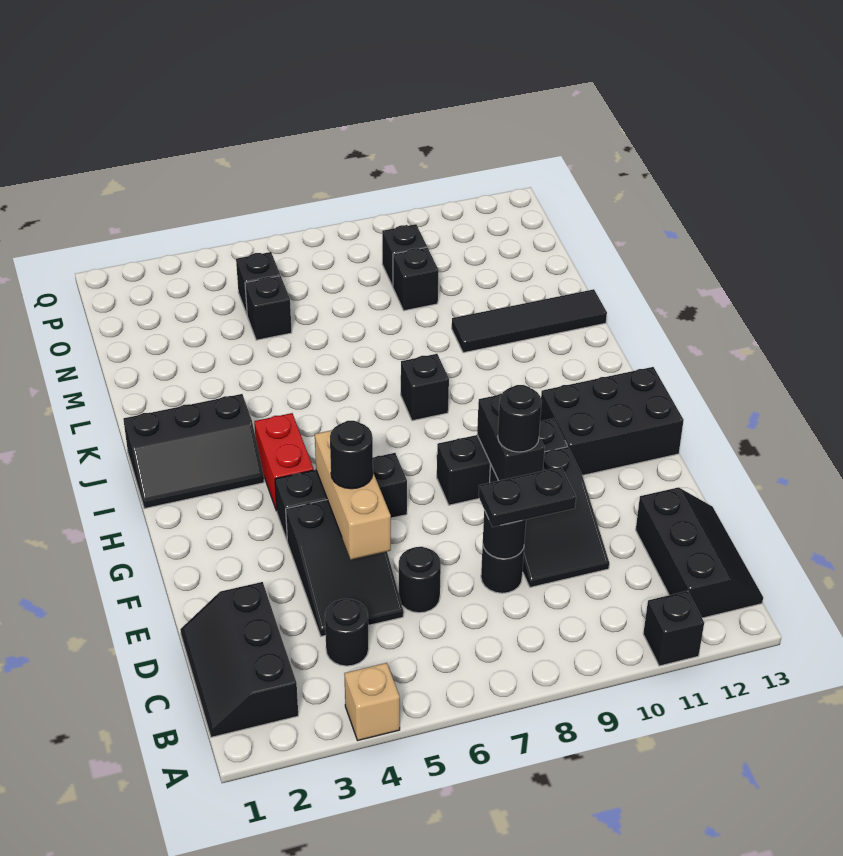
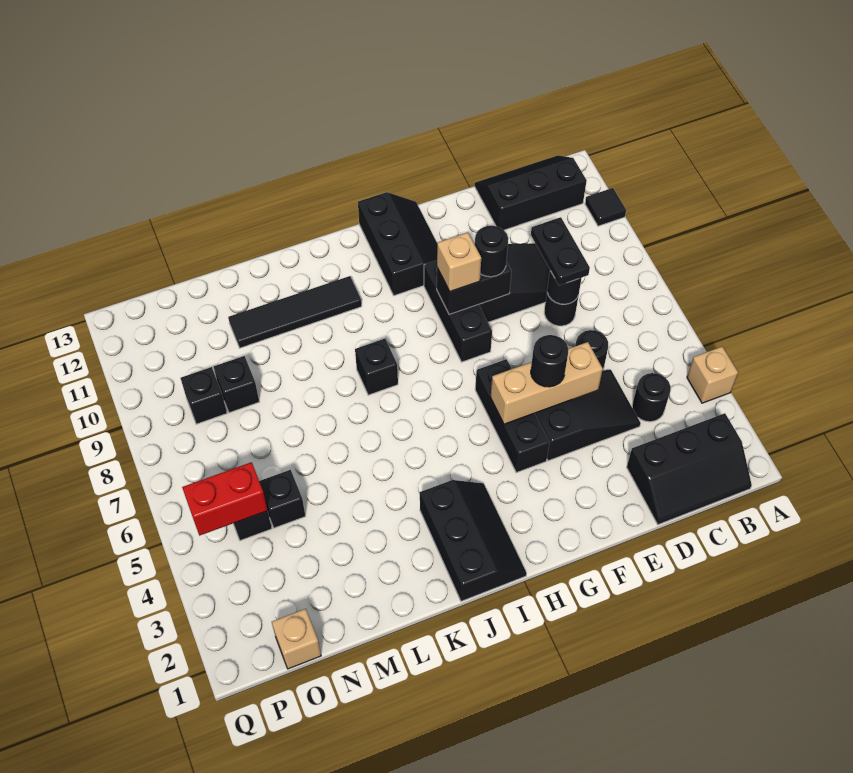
black 1x1 brick [643,591,704,666] -> black 1x1 tile [585,188,626,226]
none -> tan 1x1 brick [437,232,481,292]
black 2x3 brick [540,367,684,475] -> black 2x3 slope [358,192,437,296]
red 1x2 brick [254,413,314,511] -> red 1x2 brick moved to [182,462,268,536]
black 1x4 tile [452,289,607,353] -> black 1x4 tile turned to [228,276,362,348]
none -> tan 1x1 brick [272,609,321,669]

